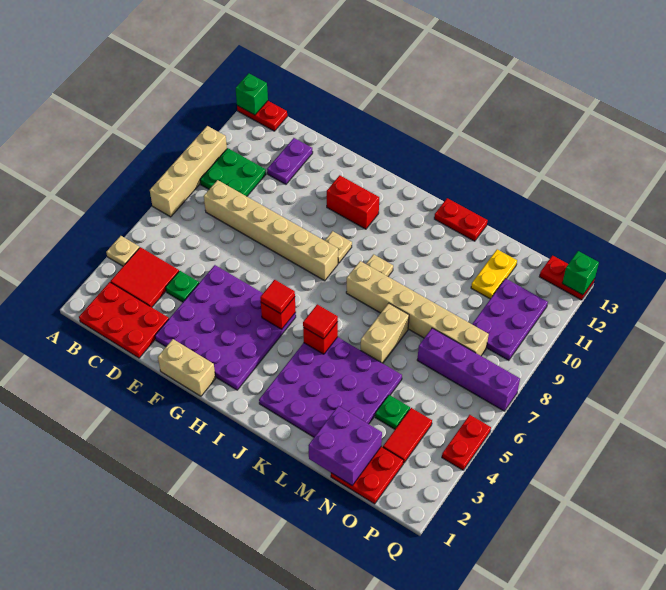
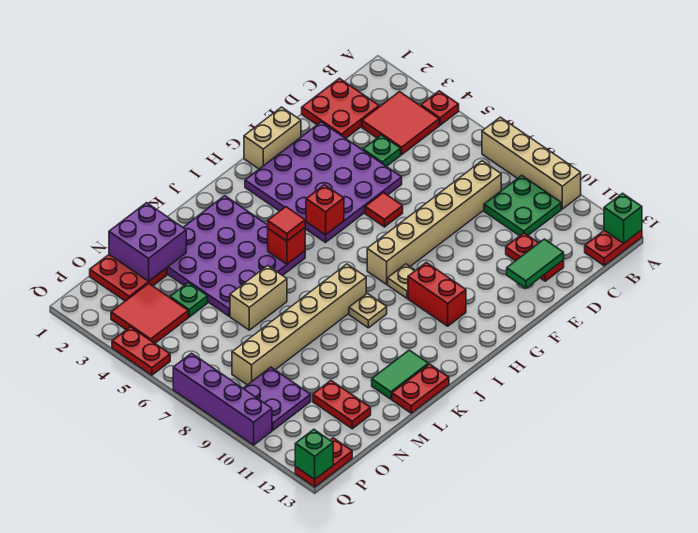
tan 1x1 plate [106,236,140,266] -> red 1x1 plate [421,91,459,125]
red 2x3 plate [79,282,169,358] -> red 2x2 plate [302,78,379,138]
purple 1x2 plate [267,138,313,184] -> red 1x2 plate [506,233,564,281]
none -> green 1x2 tile [507,239,564,288]
red 1x2 brick [327,175,379,229] -> red 1x2 brick turned to [408,262,466,326]
red 1x1 tile [260,280,295,314] -> red 1x1 tile moved to [365,193,403,227]
none -> green 1x2 tile [372,350,429,399]
tan 1x2 brick [361,303,409,363] -> tan 1x2 brick turned to [230,266,287,330]
purple 1x4 brick [417,328,520,411] -> purple 1x4 brick turned to [173,353,272,445]
yellow 1x2 plate [471,249,517,299] -> red 1x2 plate [313,381,371,429]
red 1x2 tile [383,408,432,463] -> red 2x2 tile [111,283,188,343]
purple 2x3 plate [472,279,548,360] -> purple 2x2 plate [243,367,311,430]

